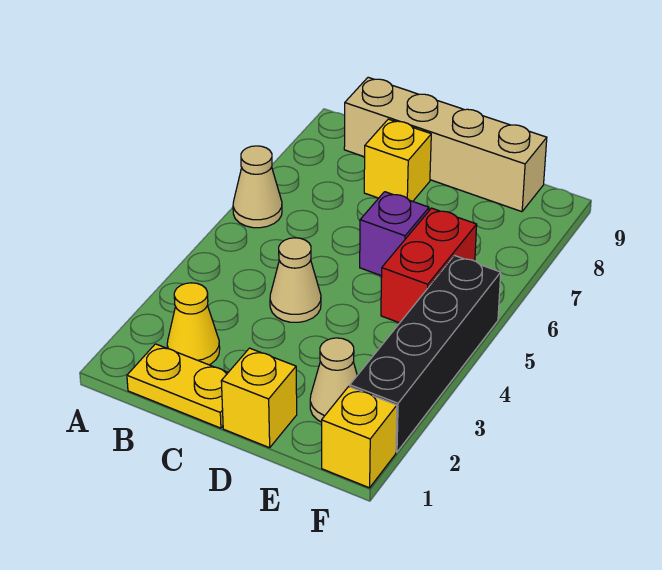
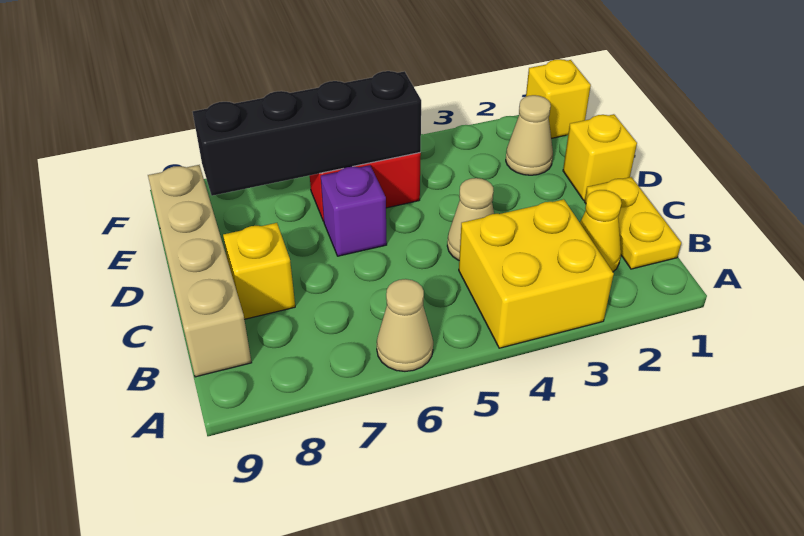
none -> yellow 2x2 brick [459,199,614,348]
black 1x4 brick [350,256,501,452] -> black 1x4 brick moved to [193,71,421,196]

